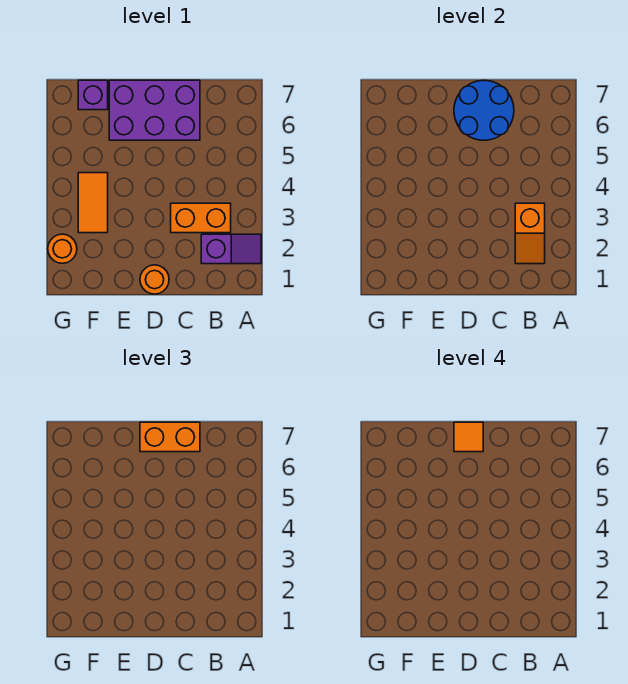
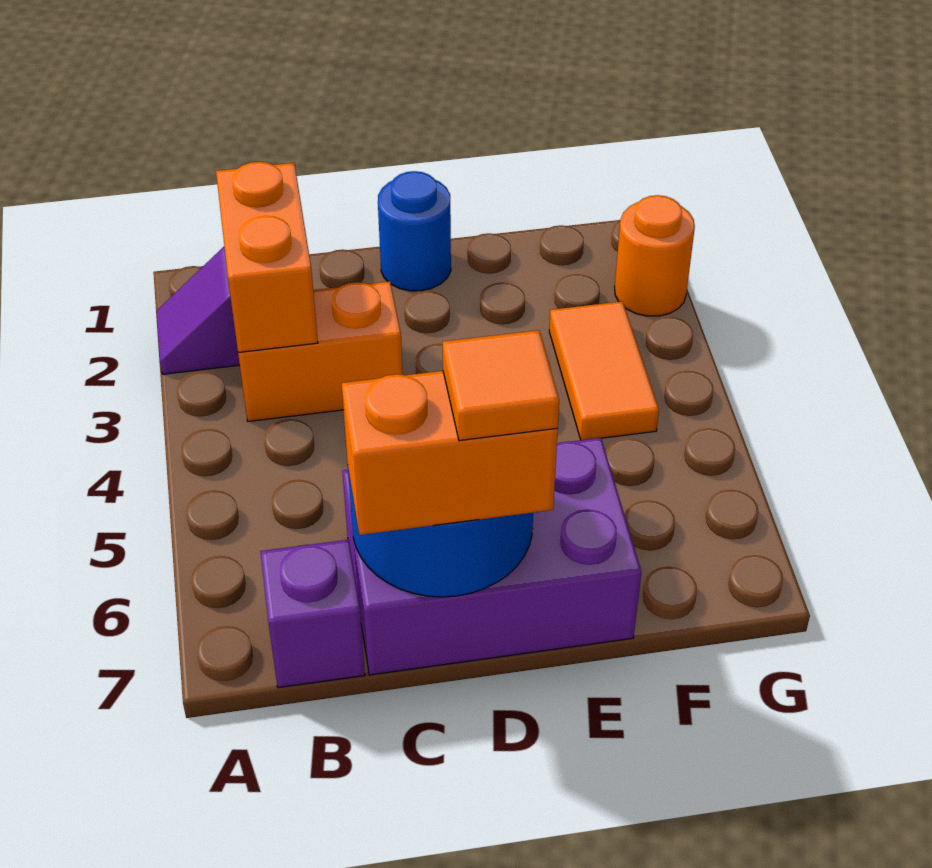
orange 1x2 slope [515,203,545,264] -> orange 1x2 brick [216,162,318,352]
orange 1x1 round brick [140,265,169,294] -> blue 1x1 round brick [378,171,451,291]
purple 1x1 brick [78,80,108,110] -> purple 1x1 brick moved to [260,540,365,688]

